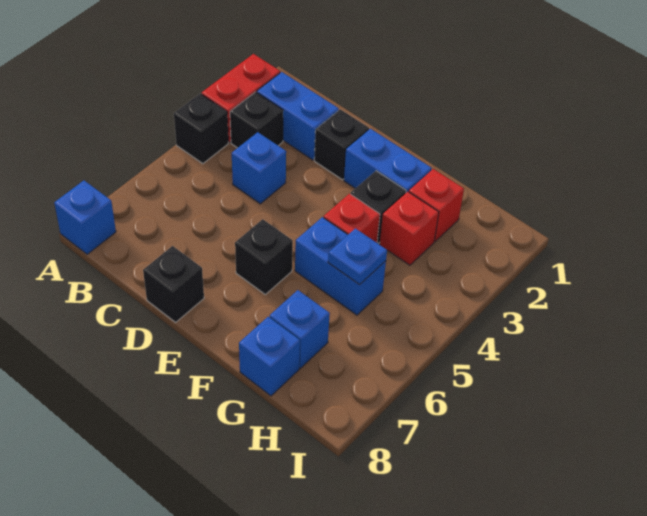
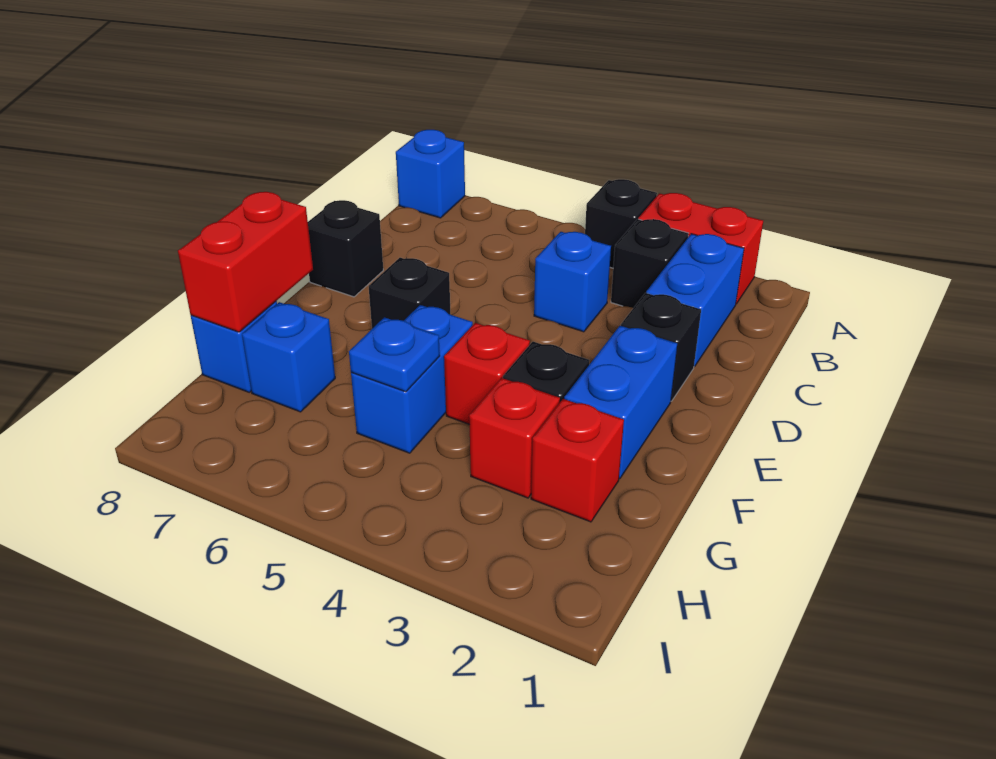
none -> red 1x2 brick [178,192,313,332]

